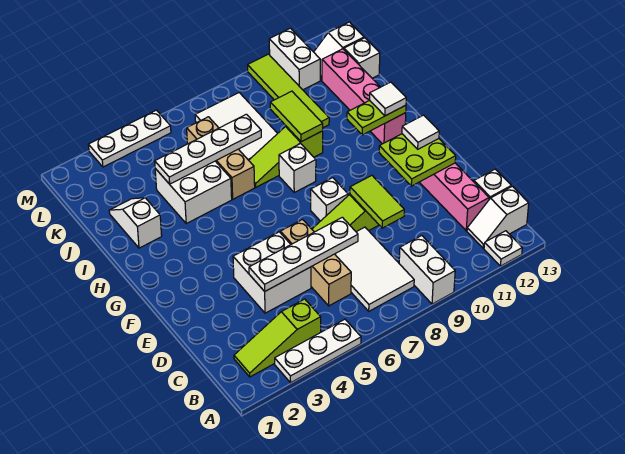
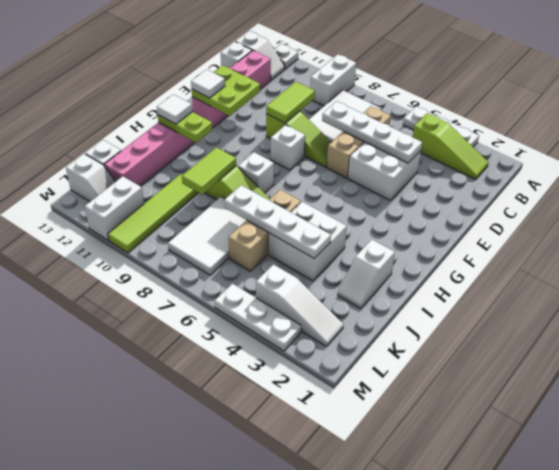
none -> white 1x3 slope [256,265,343,346]

